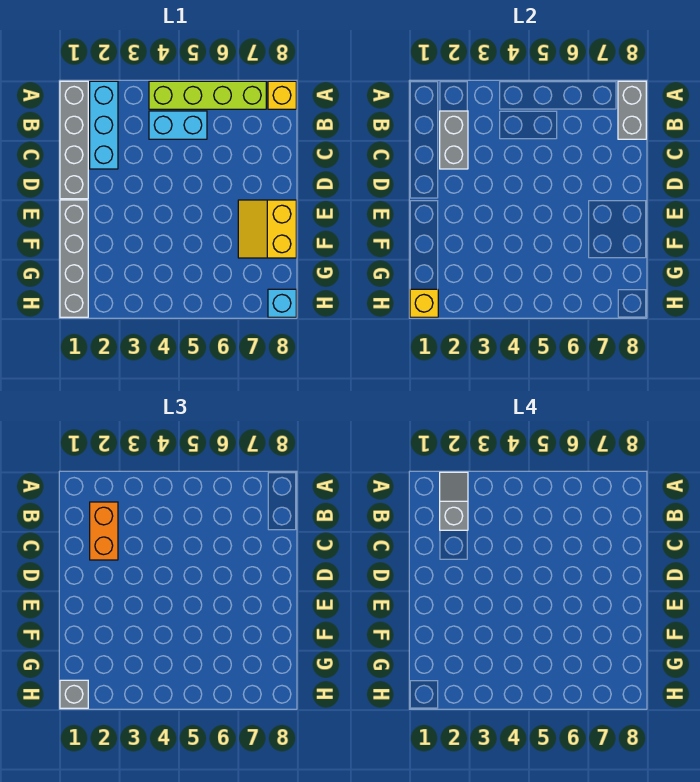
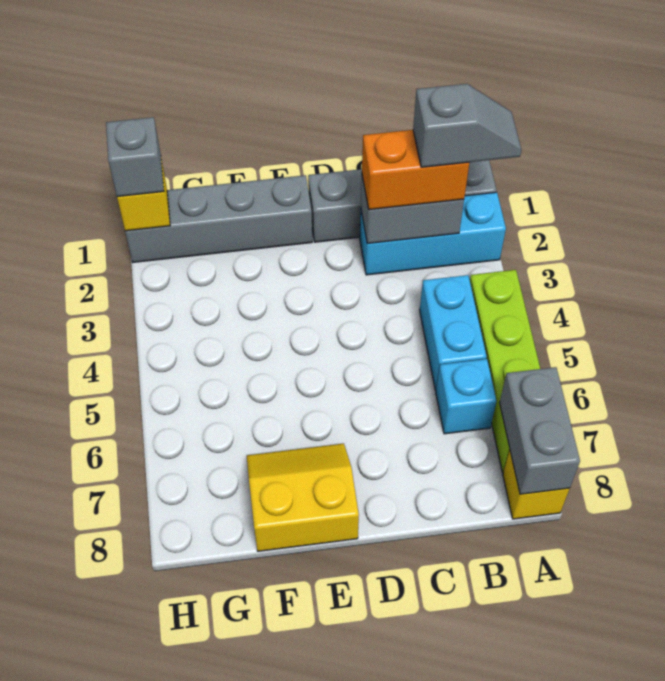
grey 1x2 brick [618,81,646,139] -> grey 1x2 brick turned to [500,367,580,494]
cyan 1x1 brick [268,289,296,317] -> cyan 1x1 brick moved to [436,359,496,434]

